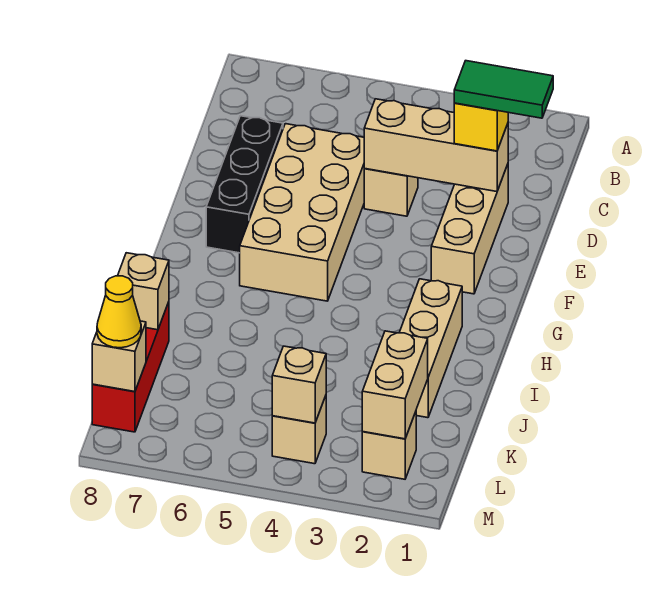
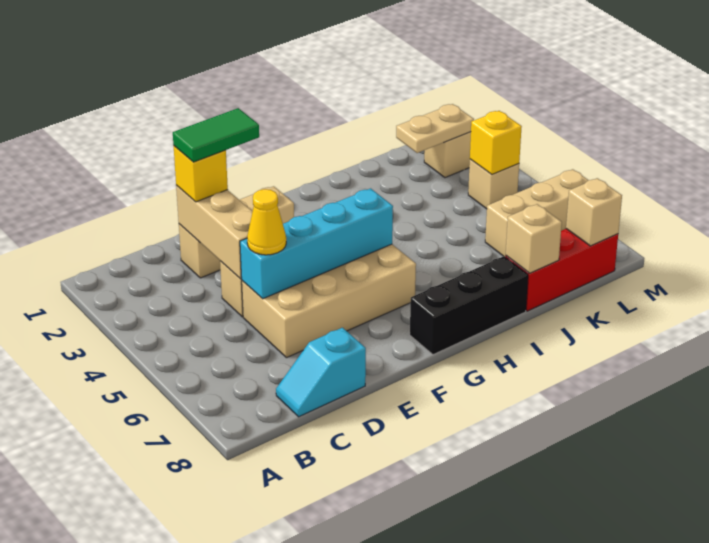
none -> cyan 1x2 slope [276,328,366,417]
green 1x2 tile [454,61,553,118] -> green 1x2 tile turned to [173,108,259,162]
none -> cyan 1x4 brick [240,188,393,299]
black 1x3 brick [206,116,283,253] -> black 1x3 brick moved to [410,256,528,355]
tan 1x3 brick [399,279,462,418] -> tan 1x3 brick moved to [485,169,588,256]
tan 1x2 brick [362,331,428,439] -> tan 1x2 plate [396,104,474,153]
tan 1x1 brick [272,346,326,423] -> yellow 1x1 brick [470,111,522,174]
yellow 1x1 cone [97,276,141,348] -> yellow 1x1 cone moved to [247,189,286,255]

